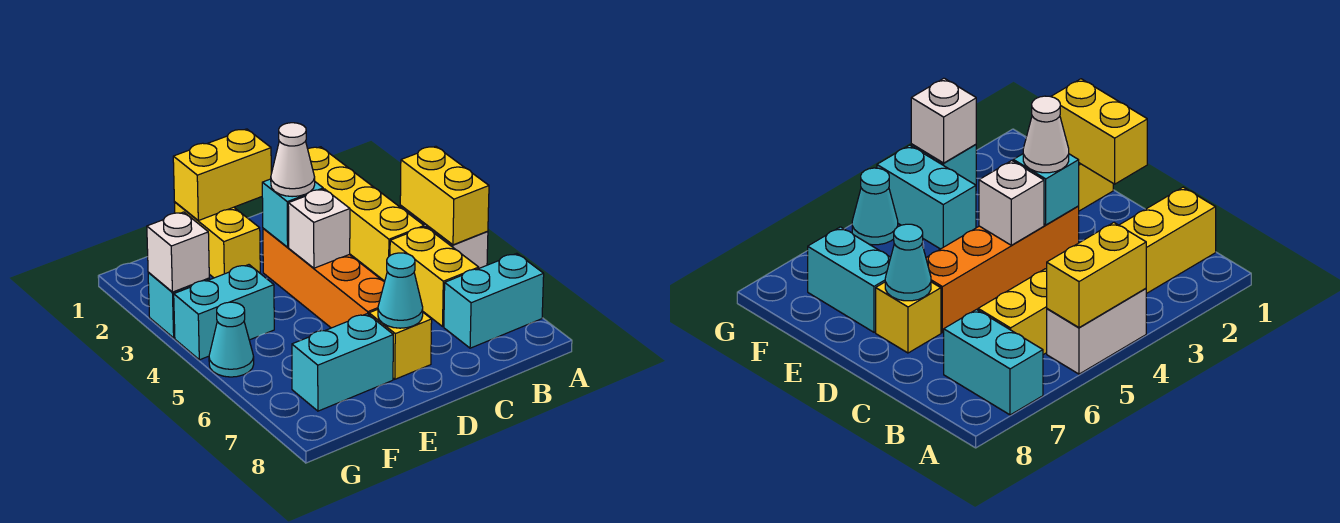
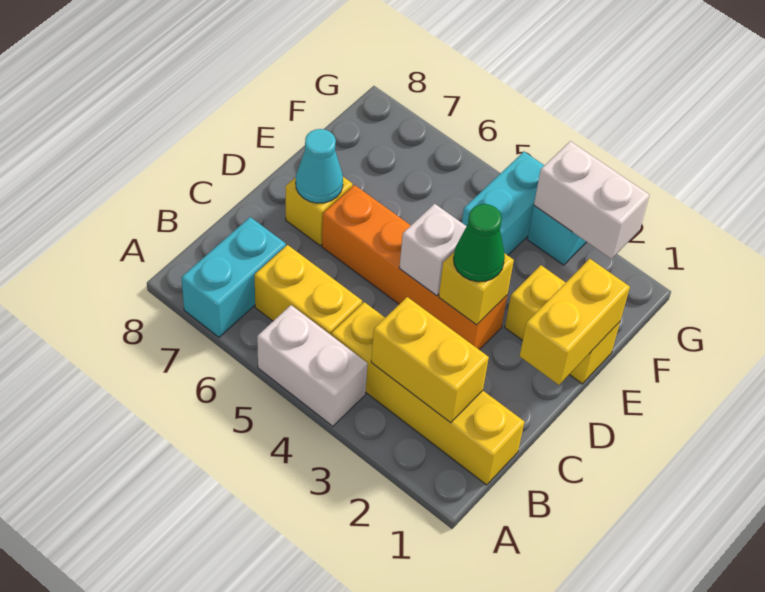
yellow 1x2 brick [400,146,489,245] -> yellow 1x2 brick moved to [371,297,489,423]
cyan 1x1 brick [262,179,323,247] -> yellow 1x1 brick [439,253,514,325]
white 1x1 cone [271,123,315,197] -> green 1x1 cone [454,204,505,282]
cyan 1x2 brick [292,314,393,411] -> none
white 1x1 brick [147,212,209,292] -> white 1x2 brick [534,141,649,259]
cyan 1x1 cone [209,302,254,377] -> none

